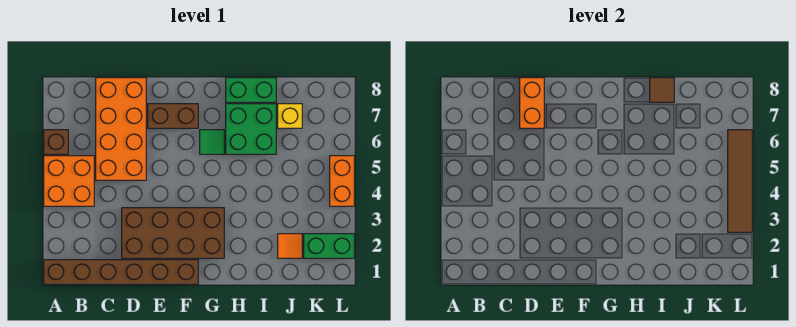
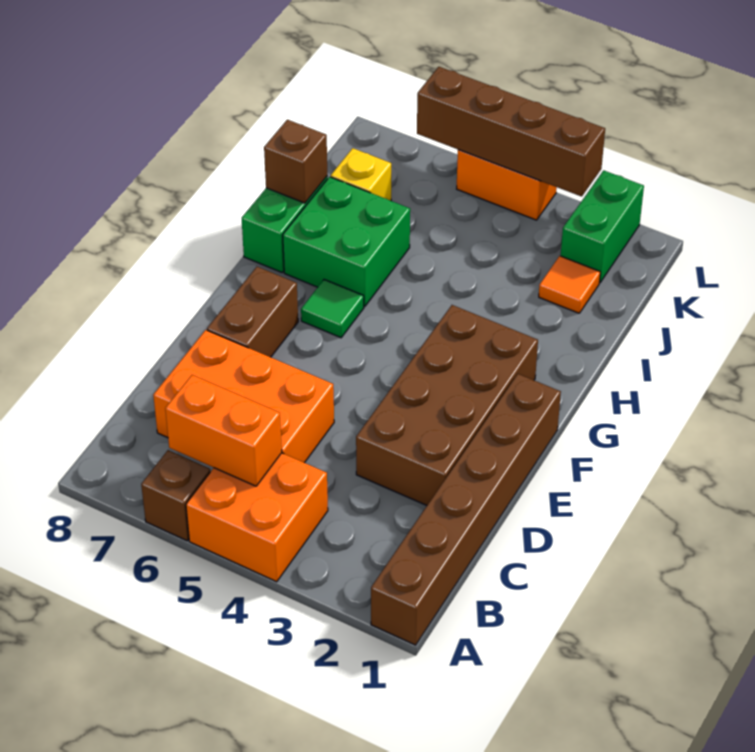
orange 2x4 brick [96,78,146,180] -> orange 2x3 brick [153,330,334,463]
orange 1x2 brick [520,78,544,128] -> orange 1x2 brick moved to [165,375,282,486]
brown 1x1 tile [650,78,674,102] -> brown 1x1 brick [264,120,327,203]
brown 1x4 tile [728,130,752,232] -> brown 1x4 brick [417,67,605,197]

